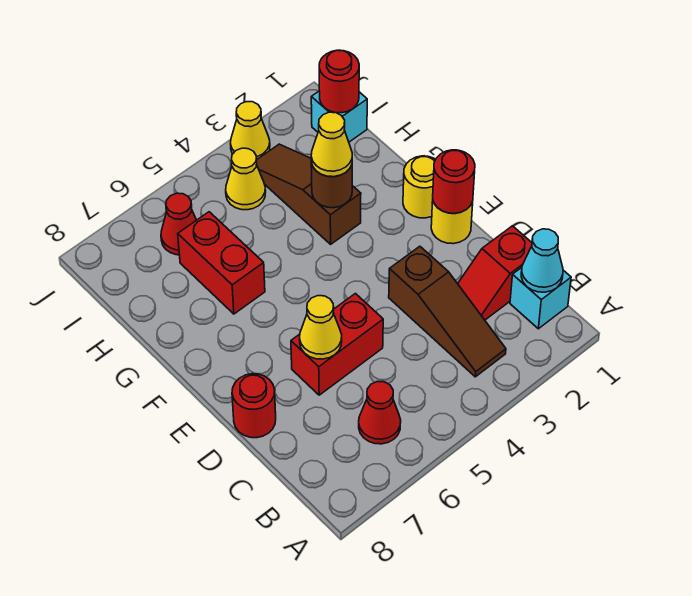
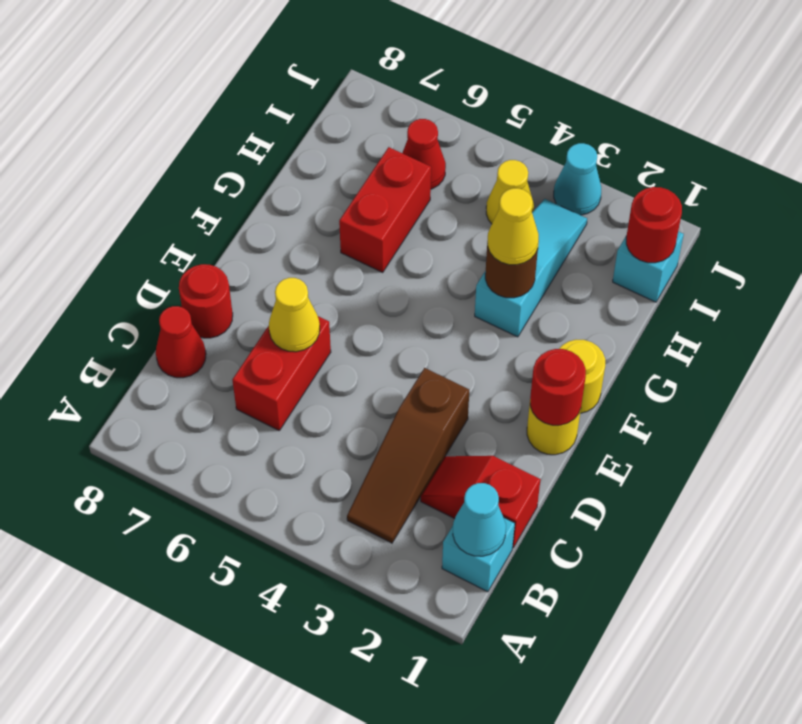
red 1x1 cone [359,381,401,444] -> red 1x1 cone moved to [156,306,206,378]
red 1x2 brick [291,294,383,395] -> red 1x2 brick turned to [232,316,331,430]
brown 1x3 slope [257,144,361,244] -> cyan 1x3 slope [475,199,587,337]
yellow 1x1 cone [231,102,270,159] -> cyan 1x1 cone [554,143,601,215]

